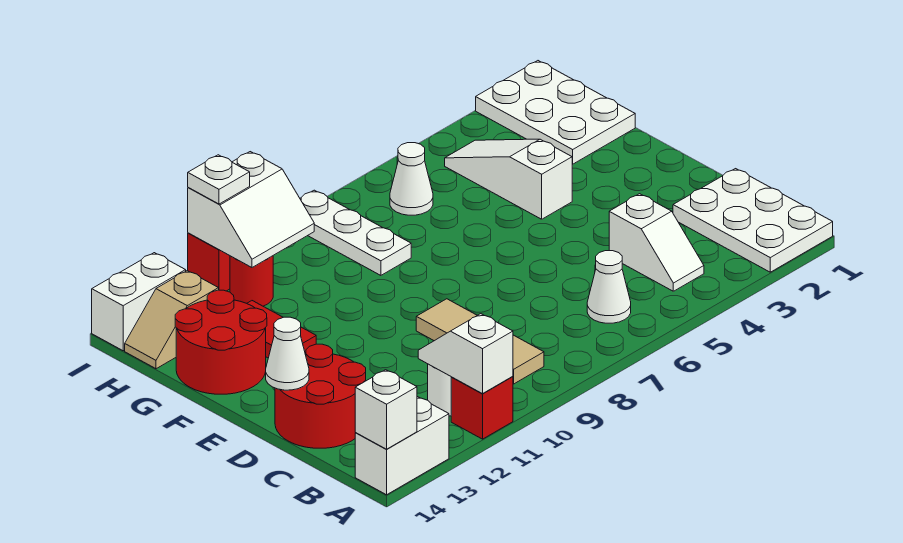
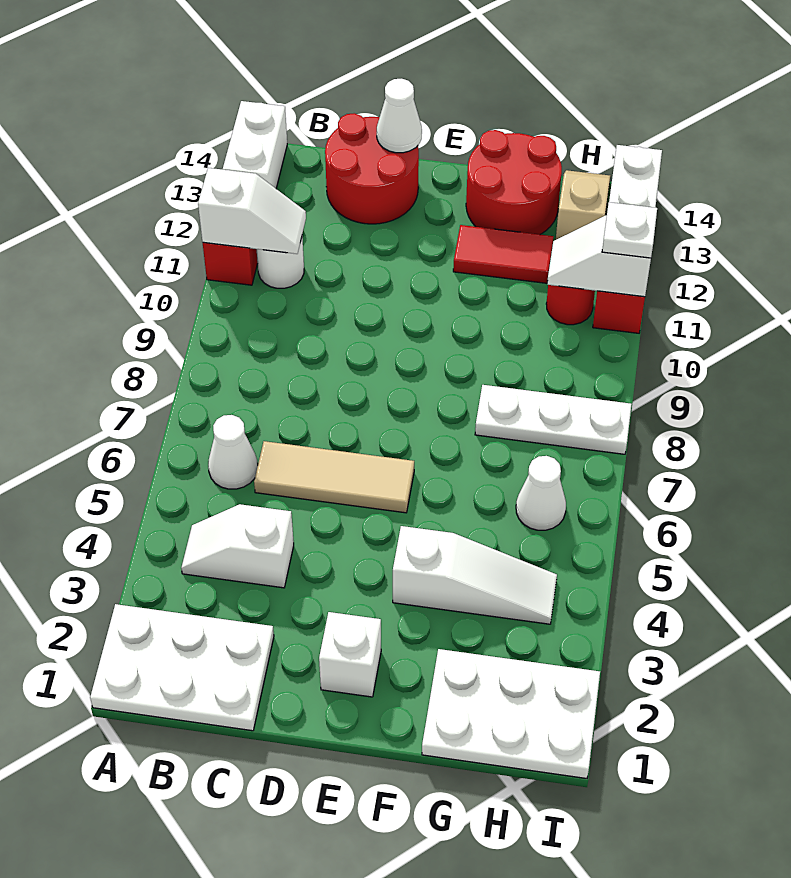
white 1x1 brick [355,370,417,449] -> white 1x1 brick moved to [319,612,381,697]
tan 1x3 tile [416,299,544,384] -> tan 1x3 tile moved to [254,441,414,513]
white 2x2 slope [188,152,314,267] -> white 1x2 slope [547,215,651,297]

